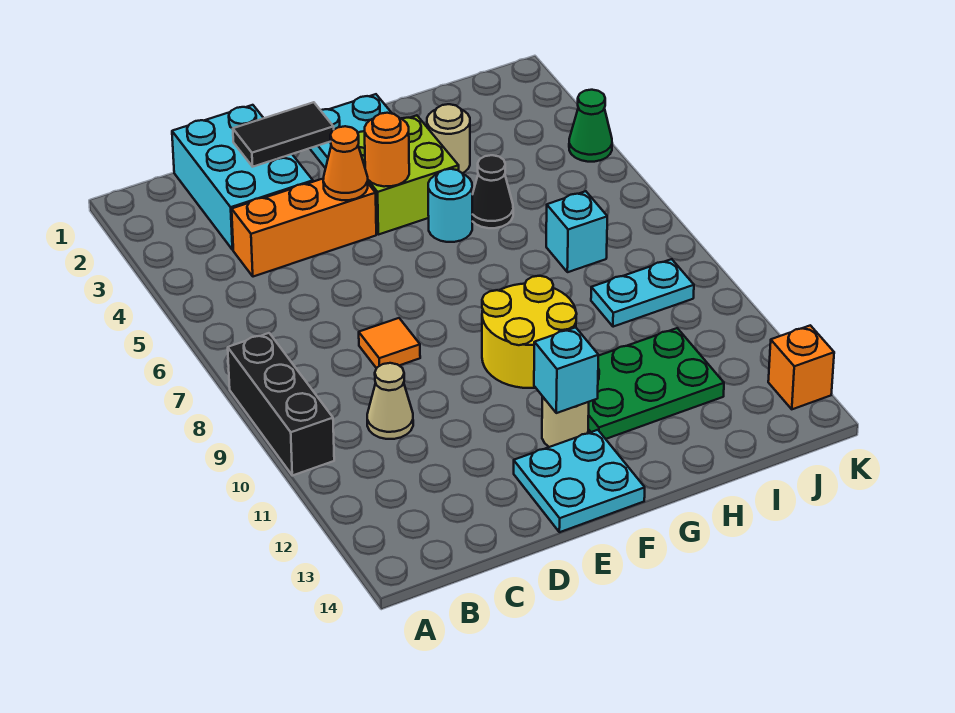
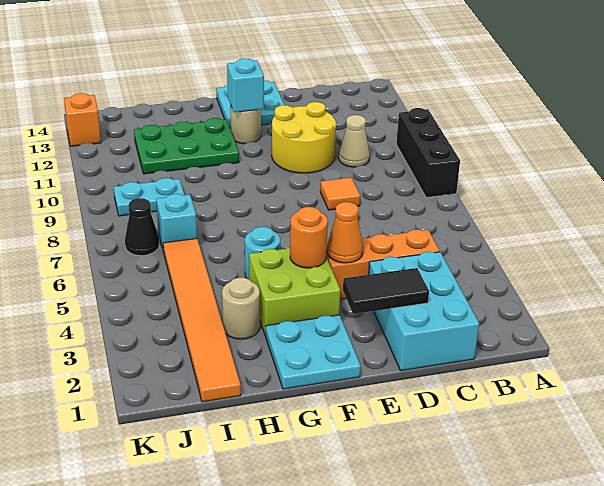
yellow 2x2 round brick [482,276,577,388] -> yellow 2x2 round brick moved to [272,102,336,173]
black 1x1 cone [472,155,513,228] -> black 1x1 cone moved to [125,198,159,256]
none -> orange 1x6 tile [163,238,241,402]
green 1x1 cone [569,90,612,162] -> none

